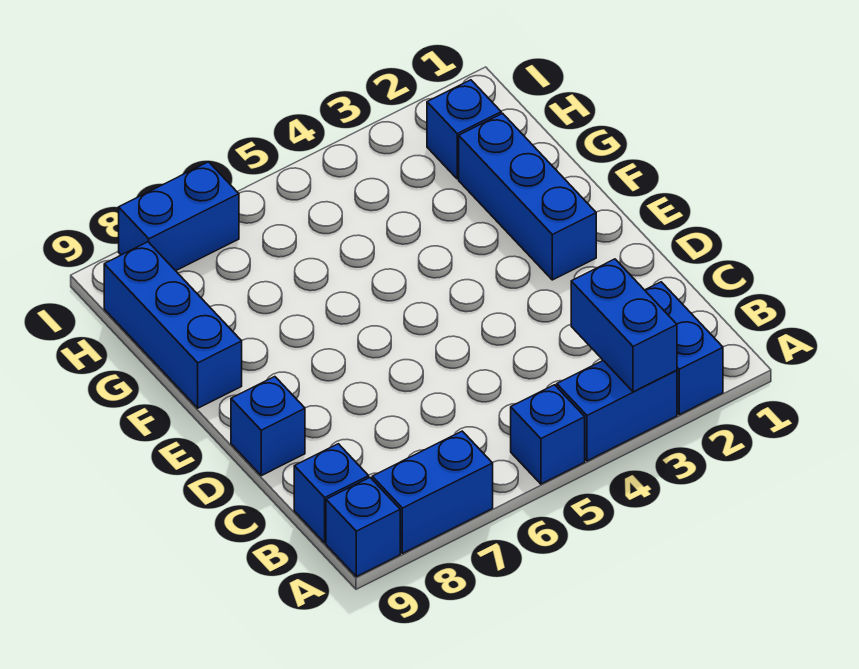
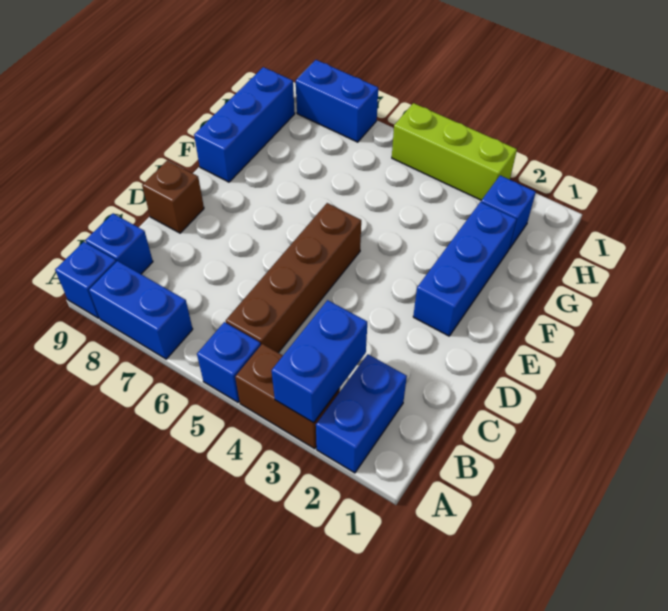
blue 1x2 brick [557,361,677,461] -> brown 1x2 brick [235,344,340,449]
none -> brown 1x4 brick [226,203,361,353]
blue 1x1 brick [231,377,305,476] -> brown 1x1 brick [142,161,204,233]
none -> lime 1x3 brick [392,103,517,200]

